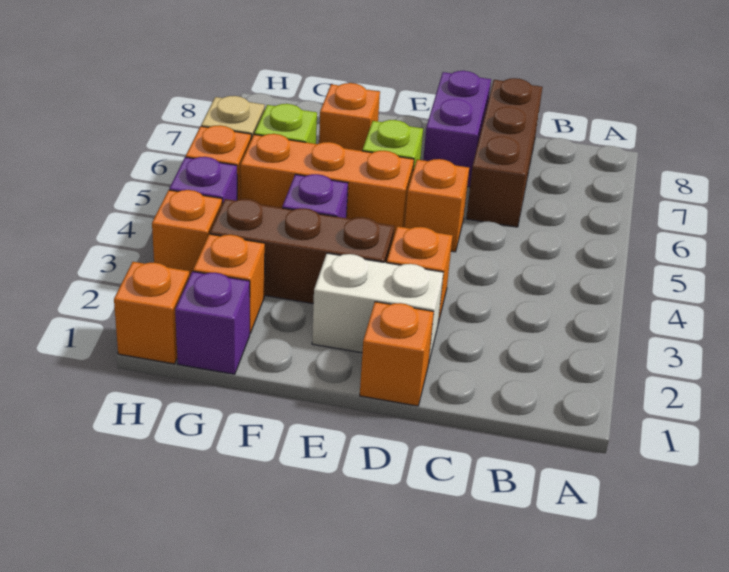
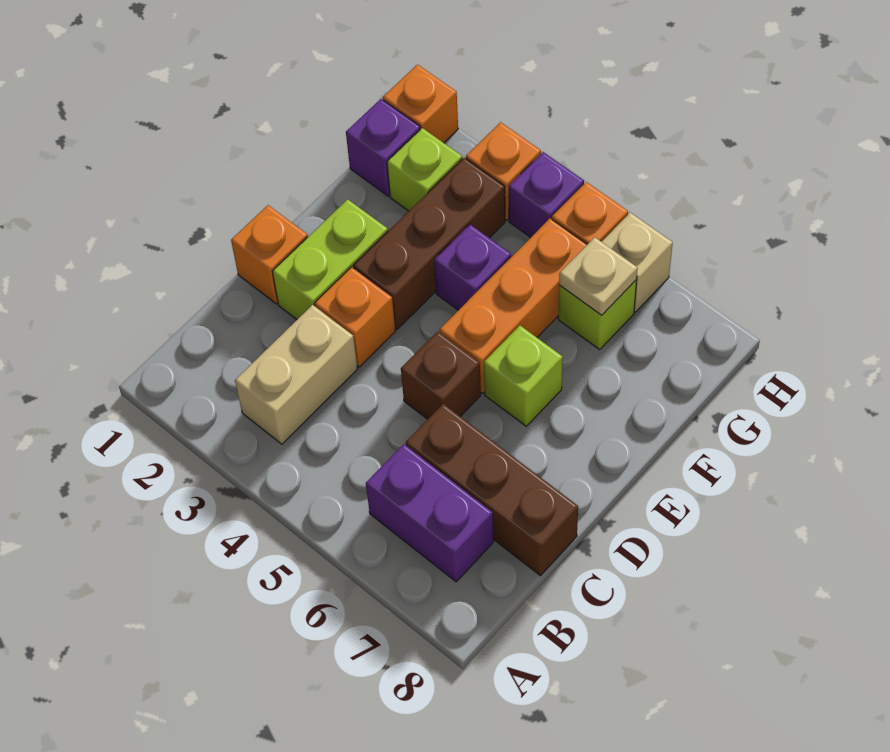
none -> tan 1x2 brick [235,305,357,444]
white 1x2 brick [312,253,444,364] -> lime 1x2 brick [272,199,388,319]
orange 1x1 brick [405,159,469,252] -> brown 1x1 brick [401,331,481,419]
purple 1x2 brick [423,71,491,187] -> purple 1x2 brick moved to [366,444,493,582]
orange 1x1 brick [319,83,380,151] -> none
orange 1x1 brick [193,234,265,333] -> lime 1x1 brick [387,128,462,211]
none -> tan 1x1 plate [559,237,638,315]

